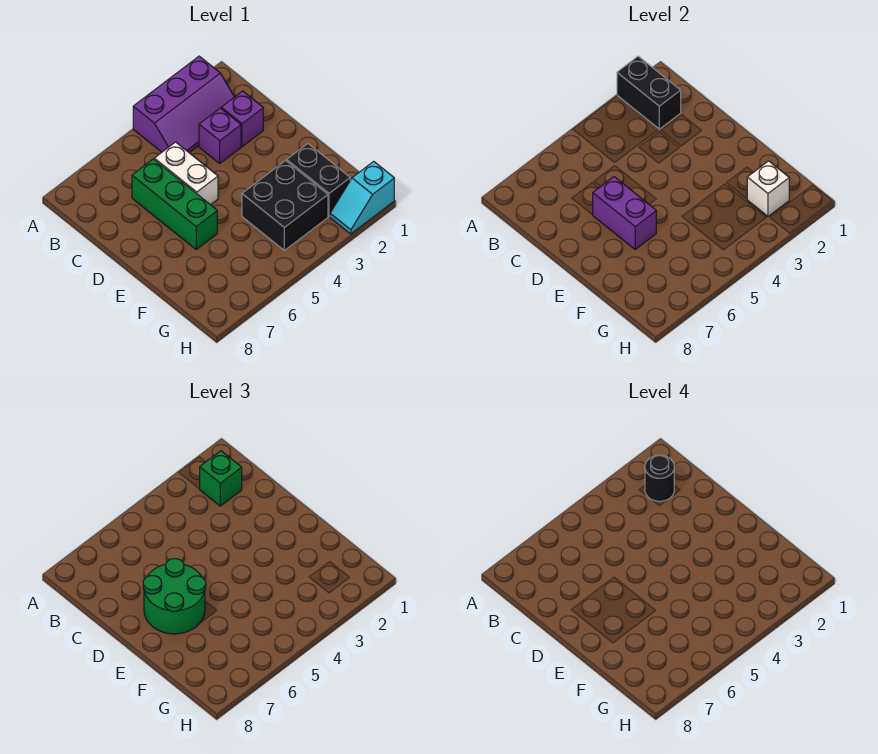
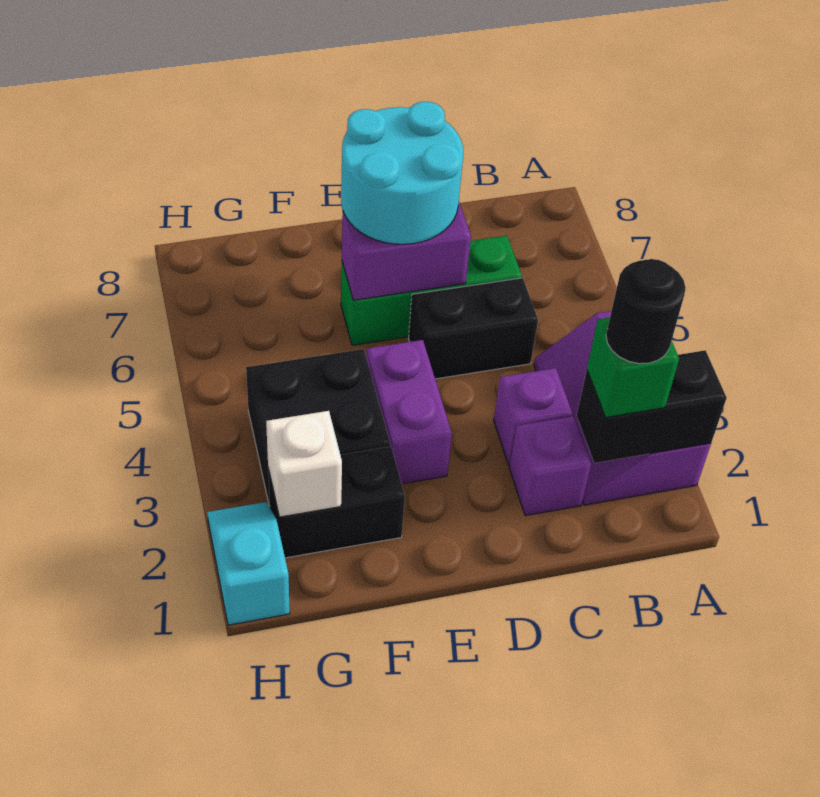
white 1x2 brick [154,142,218,205] -> black 1x2 brick [409,278,538,379]
green 2x2 round brick [143,559,206,634] -> cyan 2x2 round brick [341,102,463,244]
none -> purple 1x2 brick [366,340,452,484]

